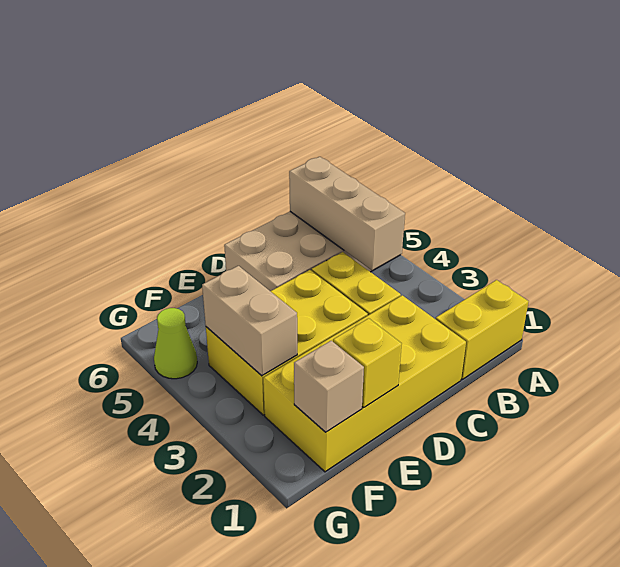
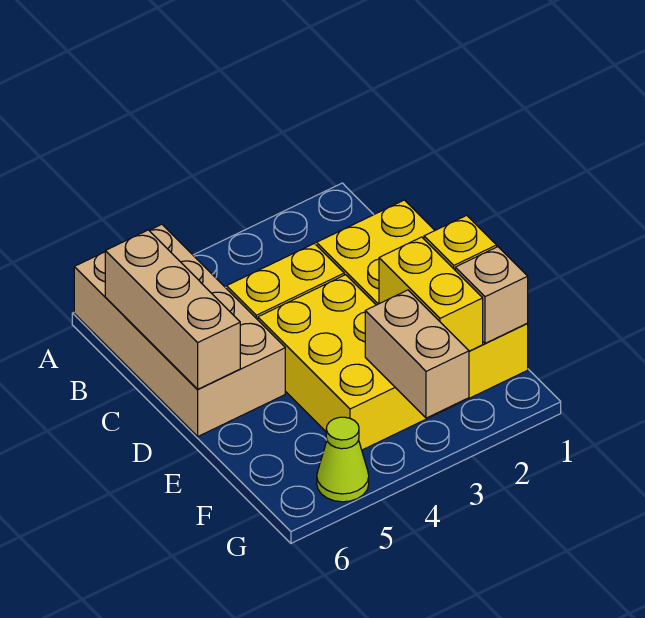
yellow 1x2 brick [436,280,529,379] -> yellow 1x2 brick moved to [379,237,483,351]
tan 1x3 brick [289,157,405,270] -> tan 1x3 brick turned to [105,230,240,389]
tan 1x2 brick [202,266,297,376] -> tan 1x2 brick turned to [365,290,469,418]

